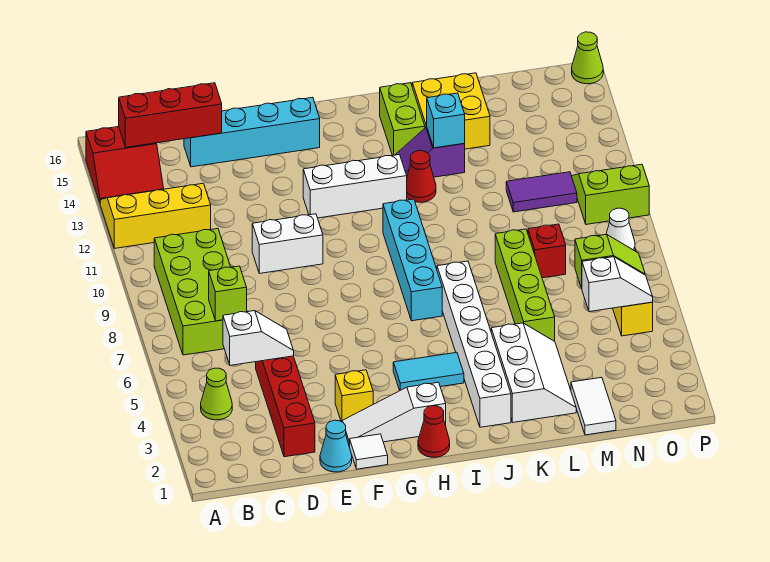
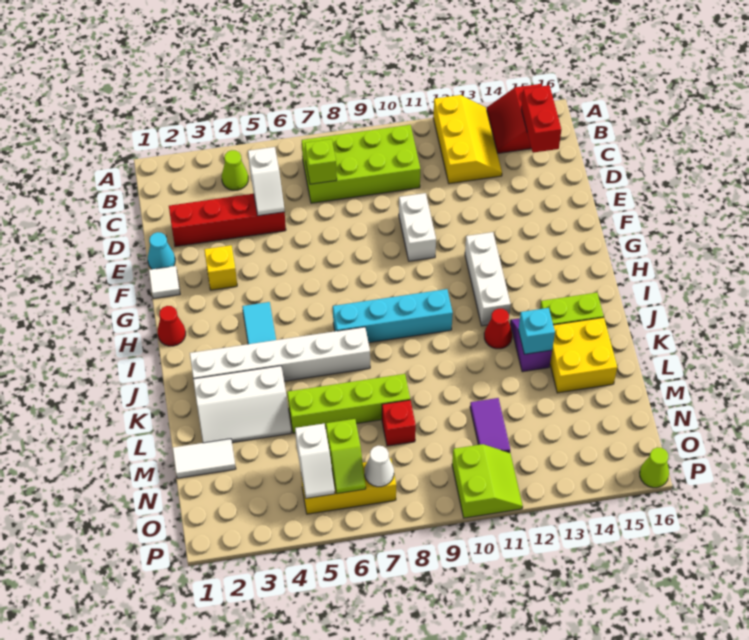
red 1x3 brick [119,83,222,147] -> red 1x2 brick [521,85,561,153]
cyan 1x4 brick [184,97,320,167] -> none
white 1x3 slope [342,382,446,447] -> none

